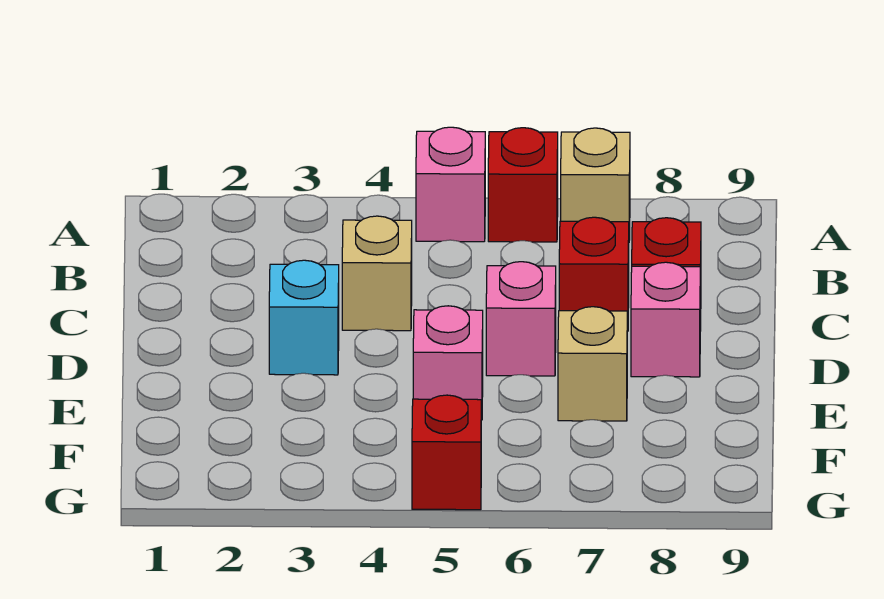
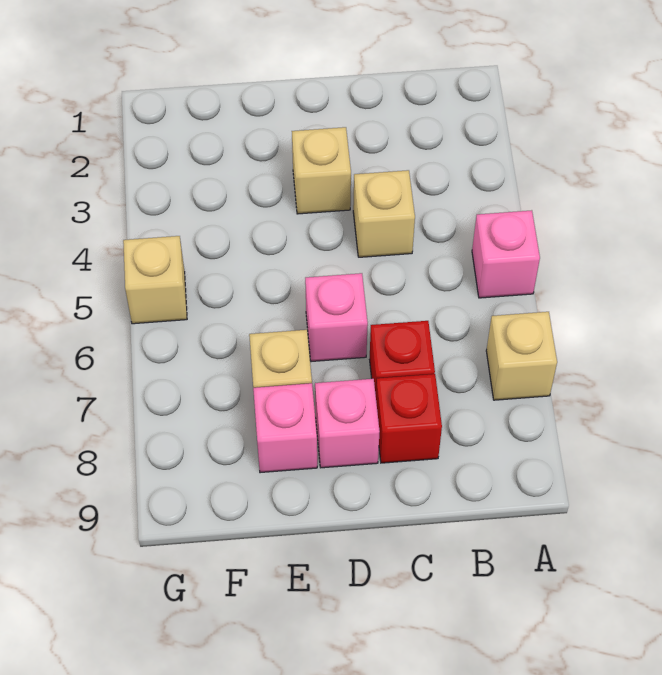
red 1x1 brick [488,128,558,242] -> none
cyan 1x1 brick [269,260,339,375] -> tan 1x1 brick [292,127,351,214]
pink 1x1 brick [413,306,483,420] -> pink 1x1 brick moved to [253,383,317,473]
red 1x1 brick [412,395,481,510] -> tan 1x1 brick [123,236,187,324]

